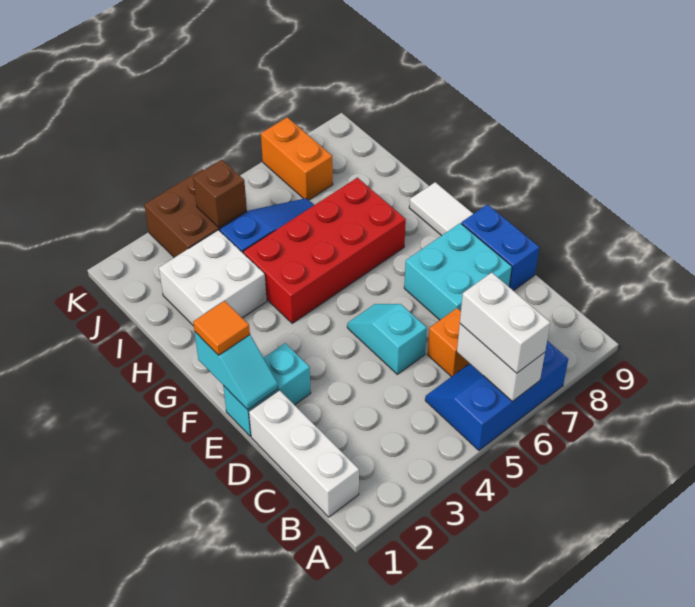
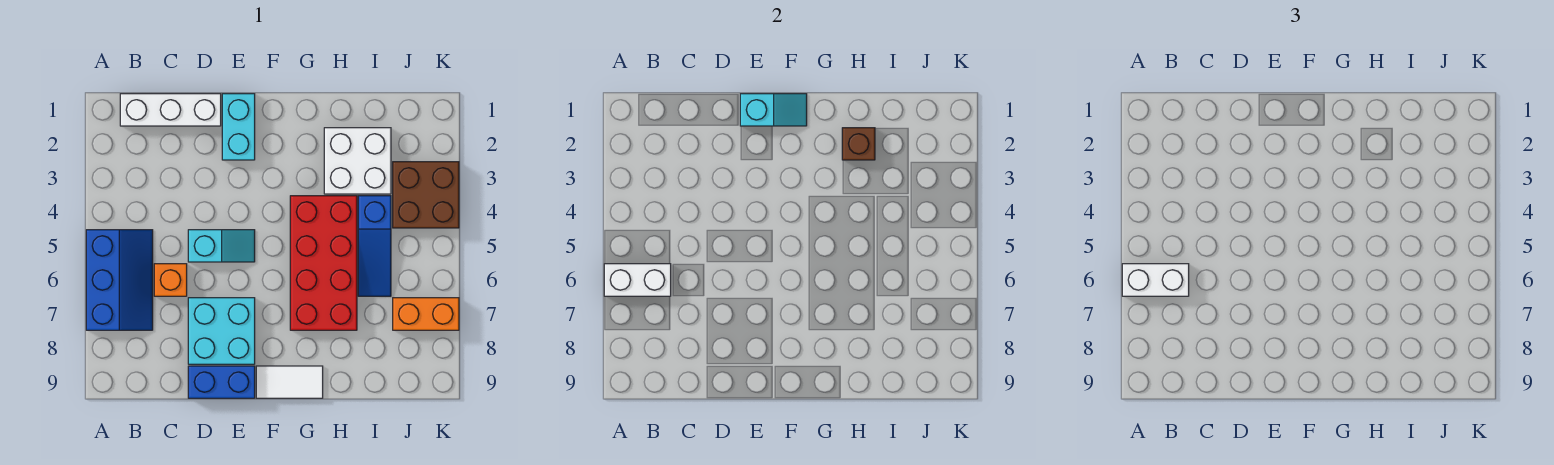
cyan 1x2 slope [195,332,278,410] -> cyan 1x2 slope turned to [740,94,807,126]
orange 1x1 tile [193,301,250,355] -> none
brown 1x1 brick [193,160,247,227] -> brown 1x1 brick moved to [842,128,875,160]

